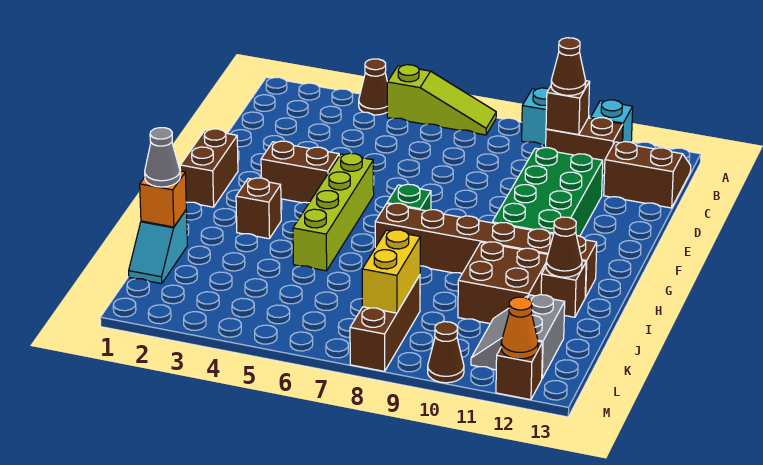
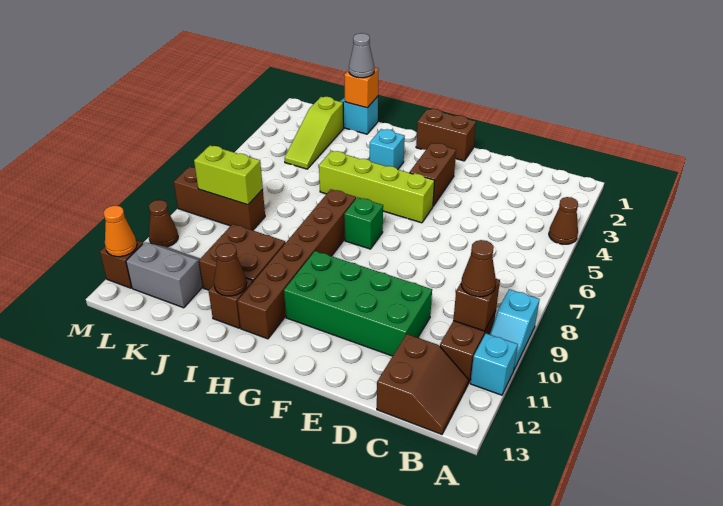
lime 1x3 slope [387,65,496,135] -> lime 1x3 slope moved to [284,97,344,169]
brown 1x1 brick [236,178,281,239] -> cyan 1x1 brick [370,129,405,169]
yellow 1x2 brick [362,230,420,313] -> lime 1x2 brick [194,145,263,205]

